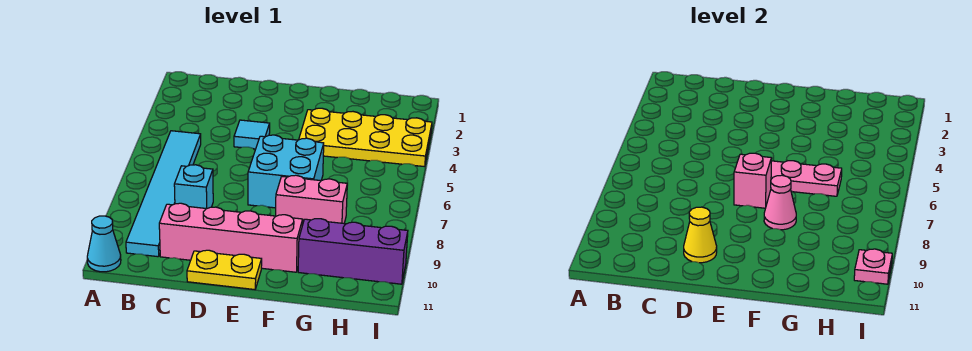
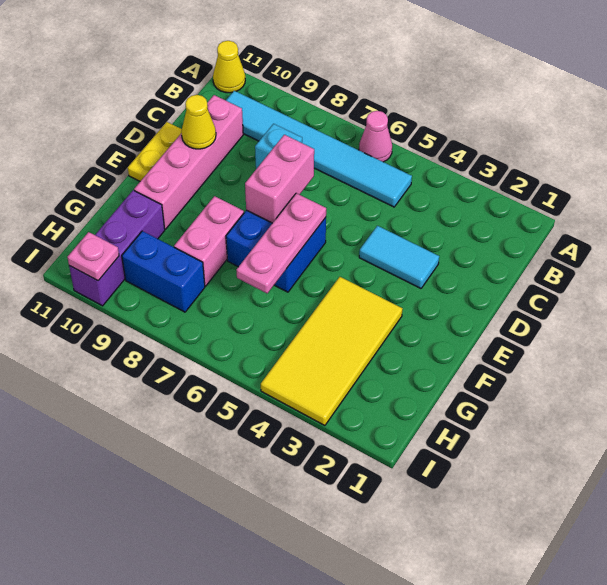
cyan 1x1 cone [87,216,121,272] -> yellow 1x1 cone [213,41,245,93]
cyan 1x1 tile [234,120,270,149] -> cyan 1x2 tile [359,226,439,288]
cyan 2x2 brick [248,135,324,208] -> blue 2x2 brick [226,210,326,292]
pink 1x1 brick [734,153,771,208] -> pink 1x2 brick [245,135,314,223]
yellow 2x4 plate [299,108,432,167] -> yellow 2x4 tile [261,277,402,426]
pink 1x1 cone [764,175,796,230] -> pink 1x1 cone moved to [359,111,392,162]
none -> blue 1x2 brick [122,231,205,312]

